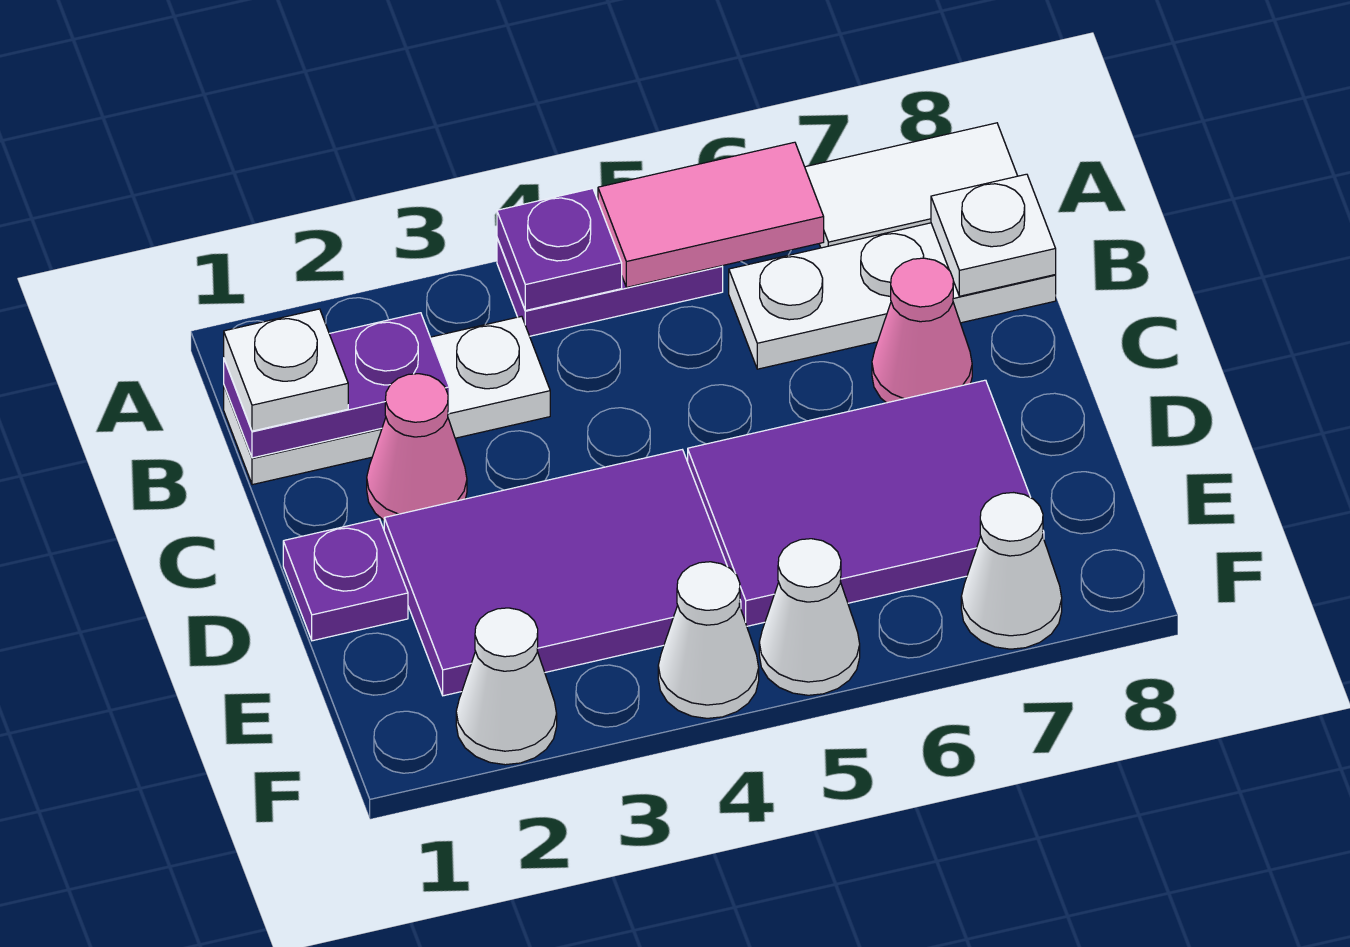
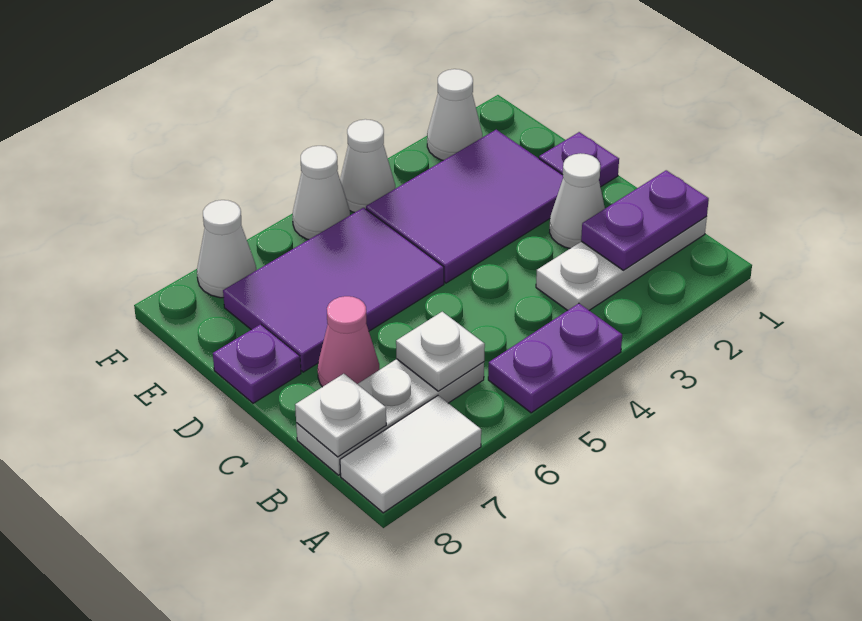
purple 1x1 plate [497,188,622,311] -> purple 1x1 plate moved to [213,324,301,403]
pink 1x2 tile [598,142,824,287] -> none
white 1x1 plate [224,309,348,431] -> white 1x1 plate moved to [396,312,485,391]
pink 1x1 cone [367,374,467,520] -> white 1x1 cone [550,153,605,248]

